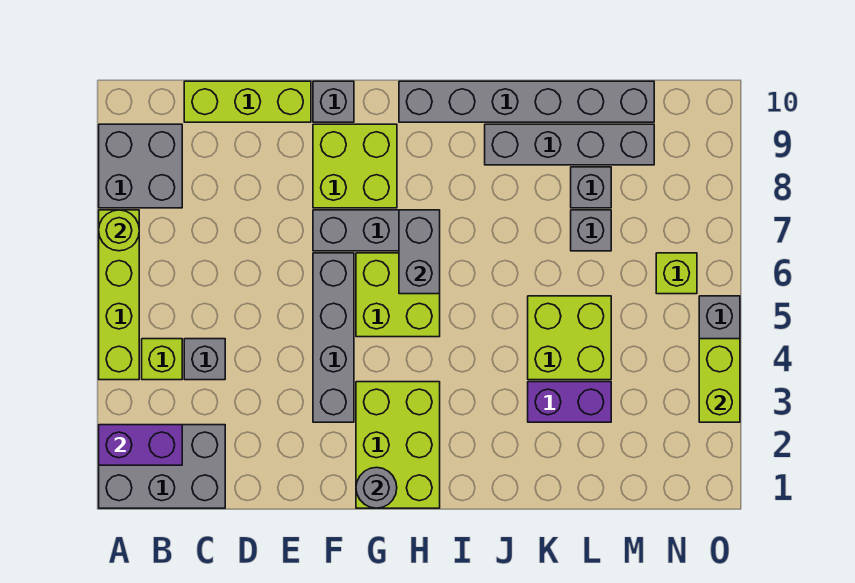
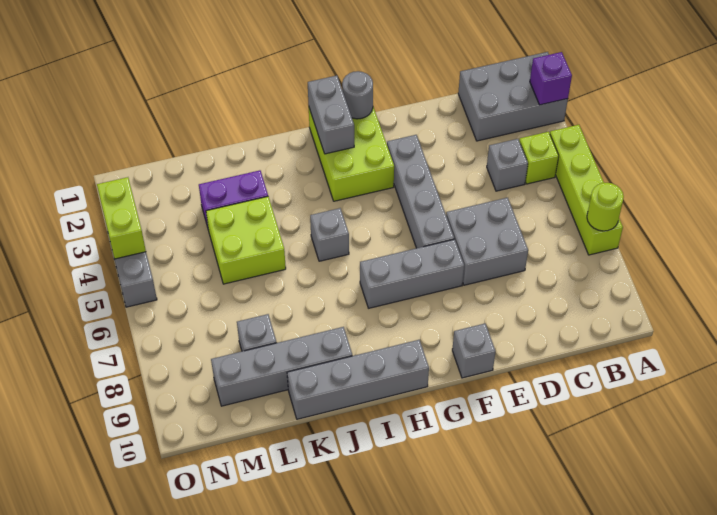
purple 1x2 brick [99,425,182,465] -> purple 1x1 brick [530,52,572,105]
grey 2x2 brick [99,124,182,208] -> grey 2x2 brick moved to [446,198,528,285]
lime 1x3 brick [184,81,311,122] -> none
lime 2x2 brick [313,124,397,208] -> none
lime 2x2 brick [356,253,440,337] -> none
grey 1x2 brick [399,210,440,294] -> grey 1x2 brick moved to [308,76,354,154]
grey 1x6 brick [399,81,654,122] -> grey 1x4 brick [287,340,429,419]
grey 1x1 brick [571,210,611,251] -> grey 1x1 brick moved to [310,208,349,261]
lime 1x1 brick [656,253,697,294] -> none

